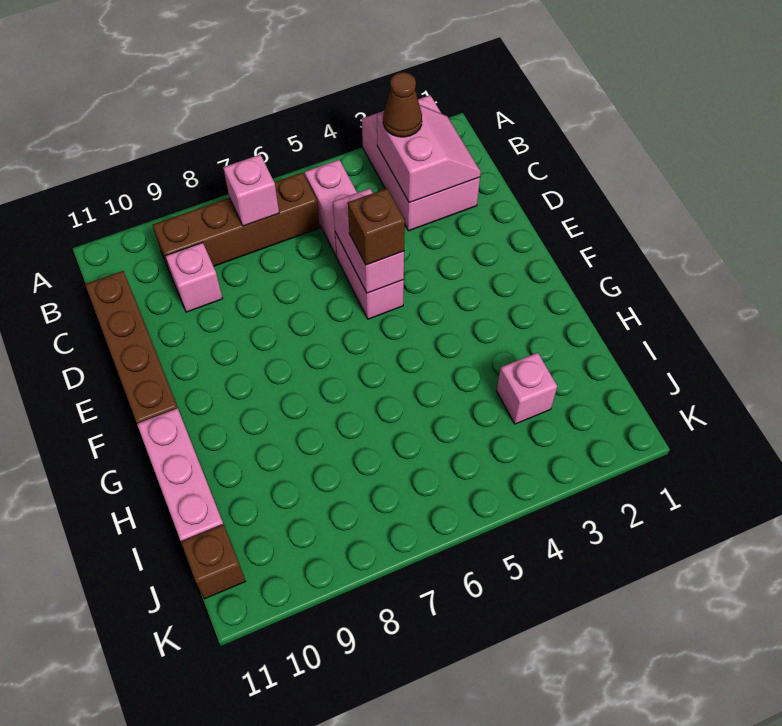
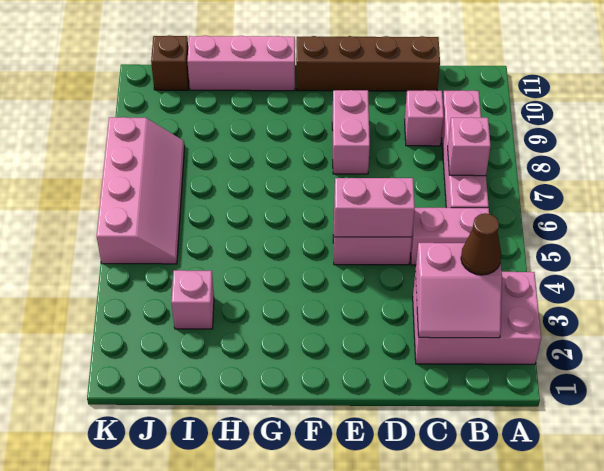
brown 1x4 brick [153,172,320,277] -> pink 1x4 brick [442,90,489,208]
brown 1x1 brick [348,188,405,265] -> none
none -> pink 1x2 brick [332,90,370,174]
none -> pink 2x4 slope [97,117,185,264]

